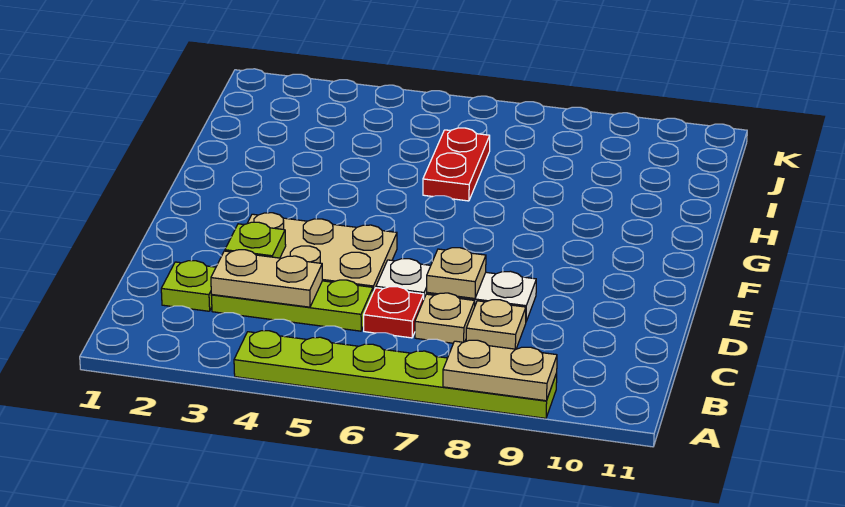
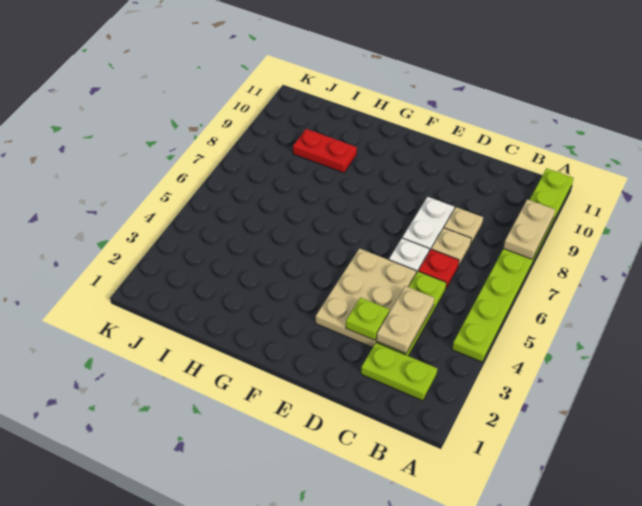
lime 1x6 plate [234,331,557,418] -> lime 1x8 plate [452,168,573,362]
lime 1x1 plate [161,261,216,311] -> lime 1x2 plate [361,343,437,401]
tan 1x1 plate [427,248,486,298] -> none
red 1x2 plate [423,128,490,201] -> red 1x2 plate moved to [293,129,357,173]

